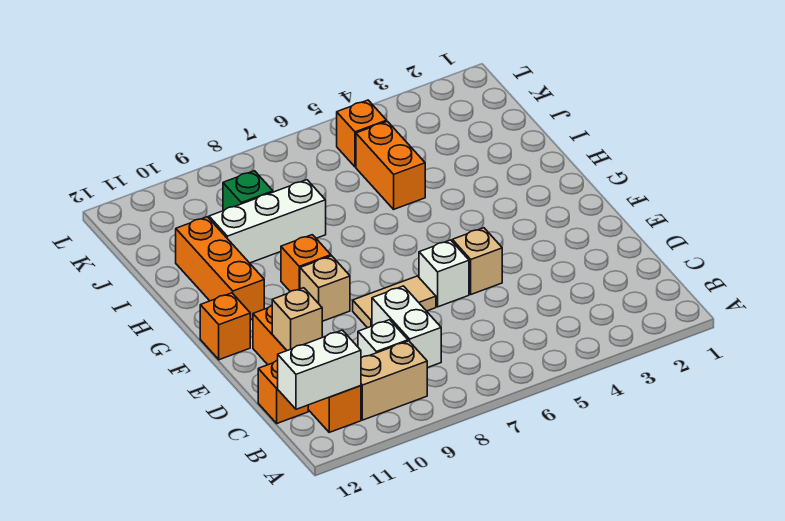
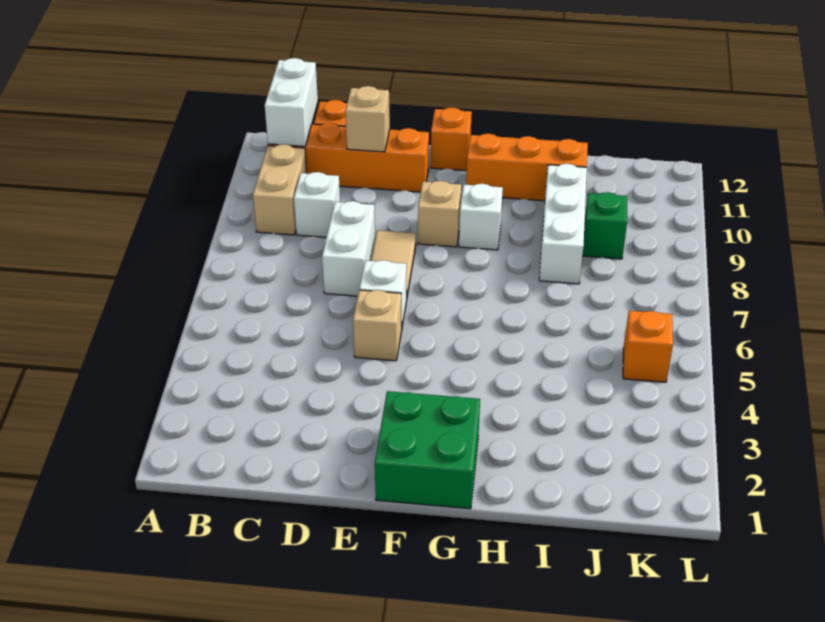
white 1x2 brick [372,286,441,368] -> white 1x2 brick turned to [322,201,375,296]
none -> green 2x2 brick [375,391,480,509]
orange 1x1 brick [281,235,331,292] -> white 1x1 brick [459,184,503,250]
orange 1x2 brick [356,121,425,209] -> none

